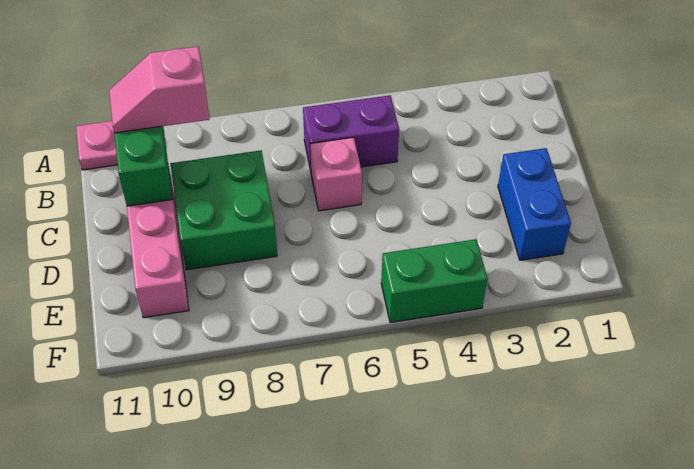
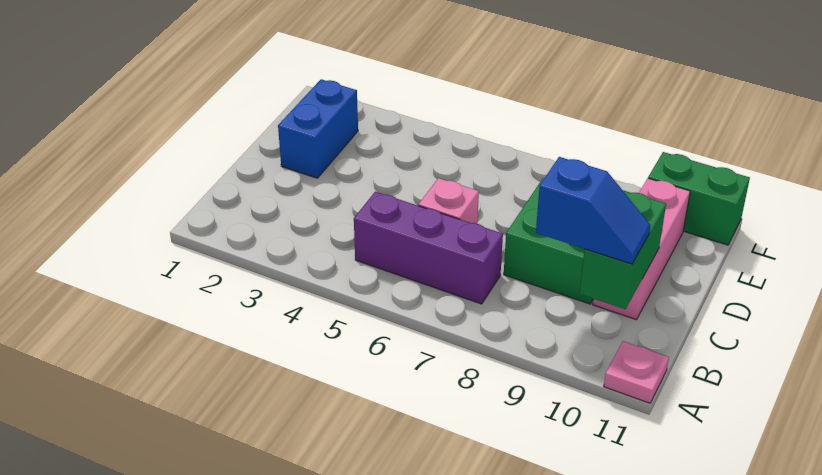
purple 1x2 brick [303,95,399,171] -> purple 1x3 brick [354,192,503,304]
pink 1x2 slope [109,46,210,133] -> blue 1x2 slope [536,157,650,264]
green 1x2 brick [381,239,487,322] -> green 1x2 brick moved to [648,152,750,245]

